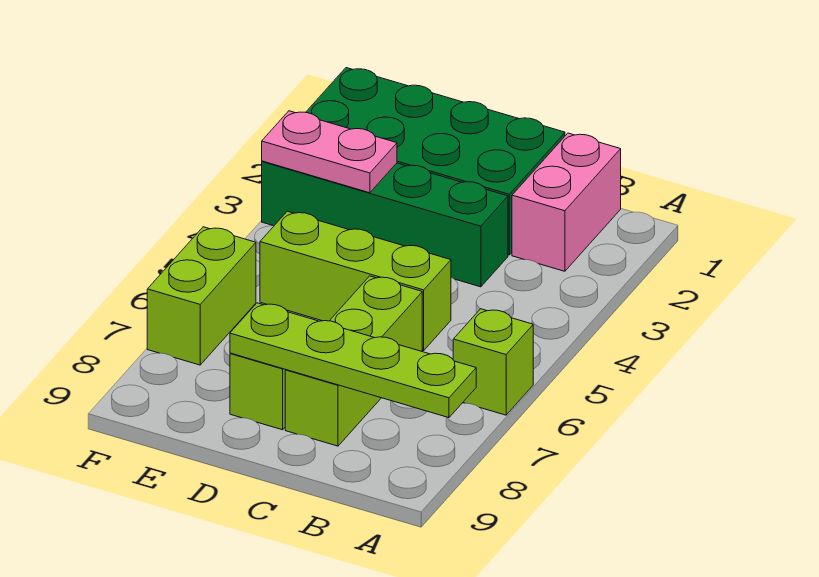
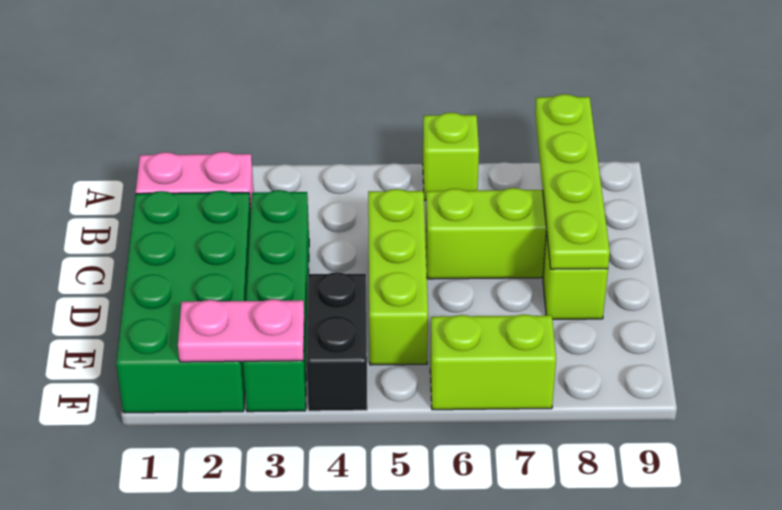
pink 1x2 plate [262,111,397,193] -> pink 1x2 plate turned to [178,299,304,362]
none -> black 1x2 brick [306,272,367,411]

